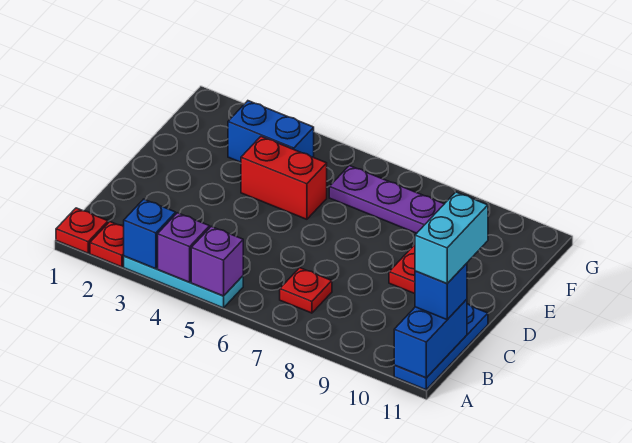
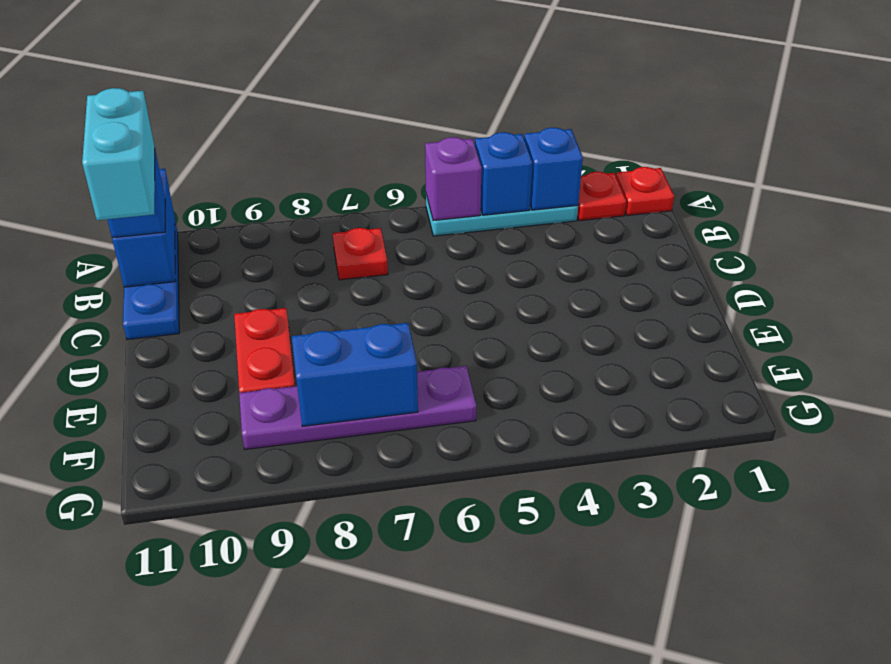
purple 1x1 brick [158,213,210,282] -> blue 1x1 brick [475,132,532,215]
red 1x2 brick [241,137,327,219] -> none
blue 1x2 brick [228,101,314,162] -> blue 1x2 brick moved to [292,323,418,426]

